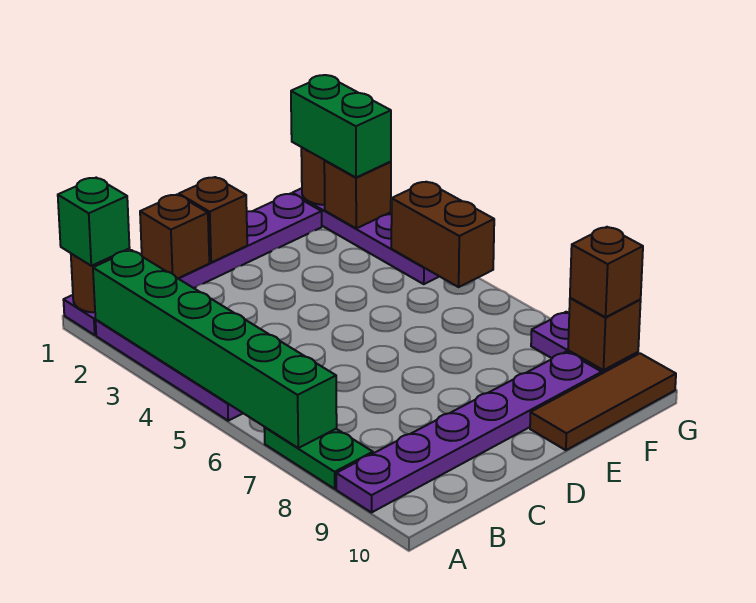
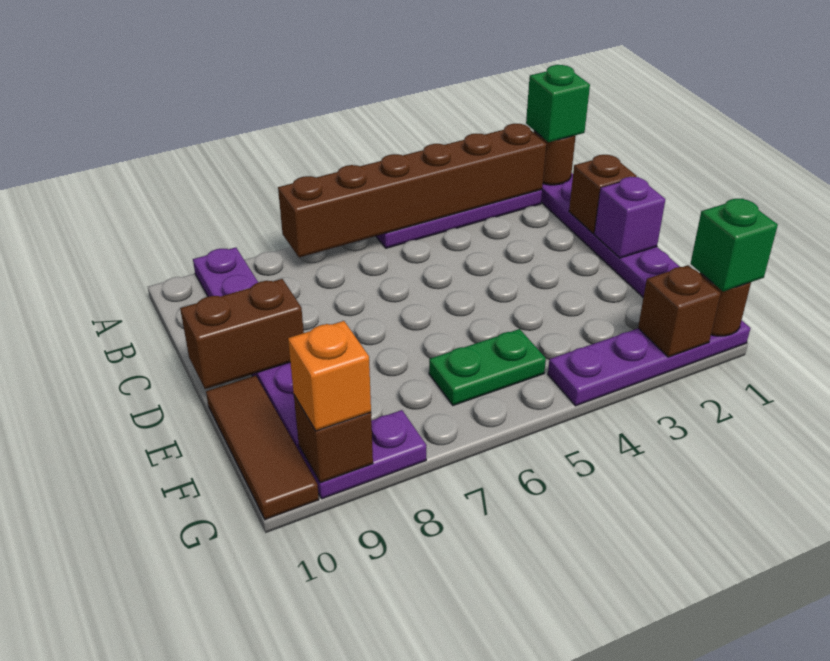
green 1x6 brick [93,250,337,448] -> brown 1x6 brick [278,124,546,257]
green 1x2 plate [264,427,373,489] -> green 1x2 plate moved to [429,329,546,405]
brown 1x1 brick [179,177,247,262] -> purple 1x1 brick [594,177,665,258]
green 1x2 brick [291,75,391,178] -> green 1x1 brick [691,198,778,292]
brown 1x2 brick [391,182,494,287] -> brown 1x2 brick moved to [180,279,304,389]
brown 1x1 brick [570,227,643,317] -> orange 1x1 brick [288,321,371,431]

